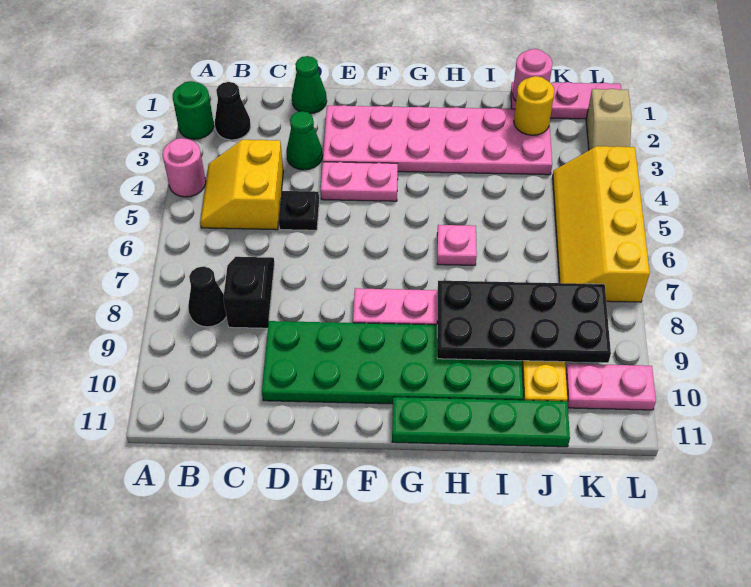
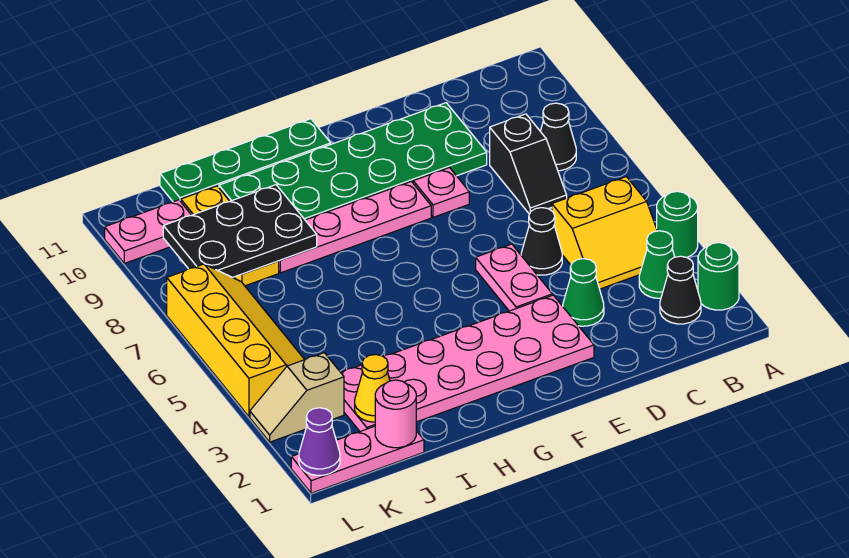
pink 1x1 round brick [163,138,206,197] -> green 1x1 round brick [657,191,698,257]
yellow 2x2 slope [200,140,283,230] -> yellow 2x2 slope turned to [552,177,657,289]
green 1x1 cone [292,56,327,114] -> green 1x1 cone moved to [639,231,675,298]
black 1x1 plate [279,191,319,230] -> black 1x1 cone [521,208,562,275]
pink 1x2 plate [321,162,398,201] -> pink 1x2 plate turned to [476,244,552,311]
pink 1x1 plate [437,225,477,265] -> pink 1x1 plate moved to [413,168,469,217]
black 2x4 plate [437,281,611,363] -> black 2x3 plate [163,185,317,278]
yellow 1x1 round brick [514,76,554,135] -> yellow 1x1 cone [355,354,390,422]
none -> purple 1x1 cone [299,408,340,475]
tan 1x2 slope [586,89,632,150] -> tan 1x2 slope turned to [250,353,344,442]

